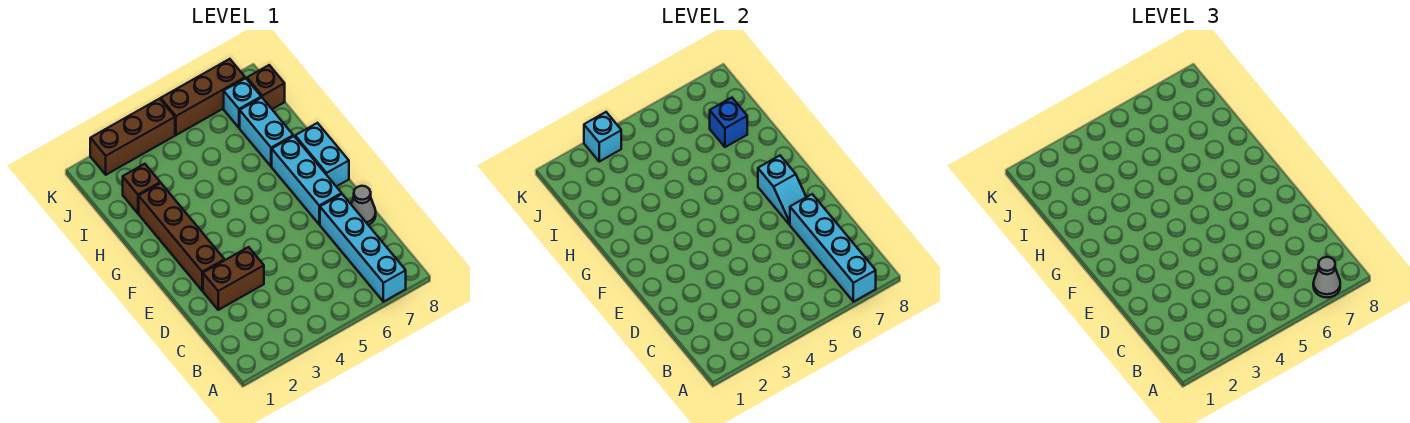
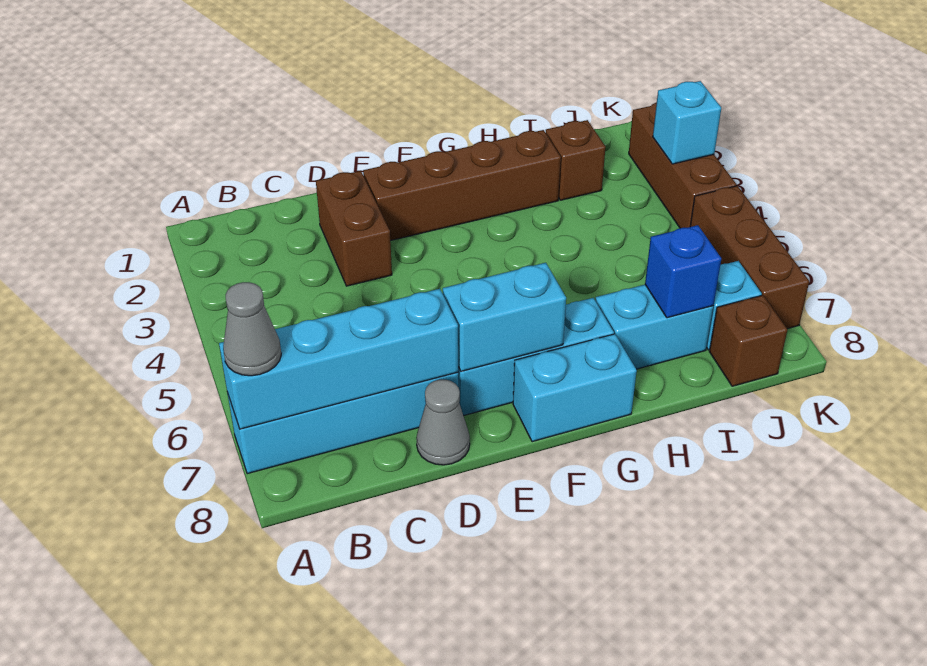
cyan 1x2 slope [758,156,806,224] -> cyan 1x2 brick [443,263,566,371]

